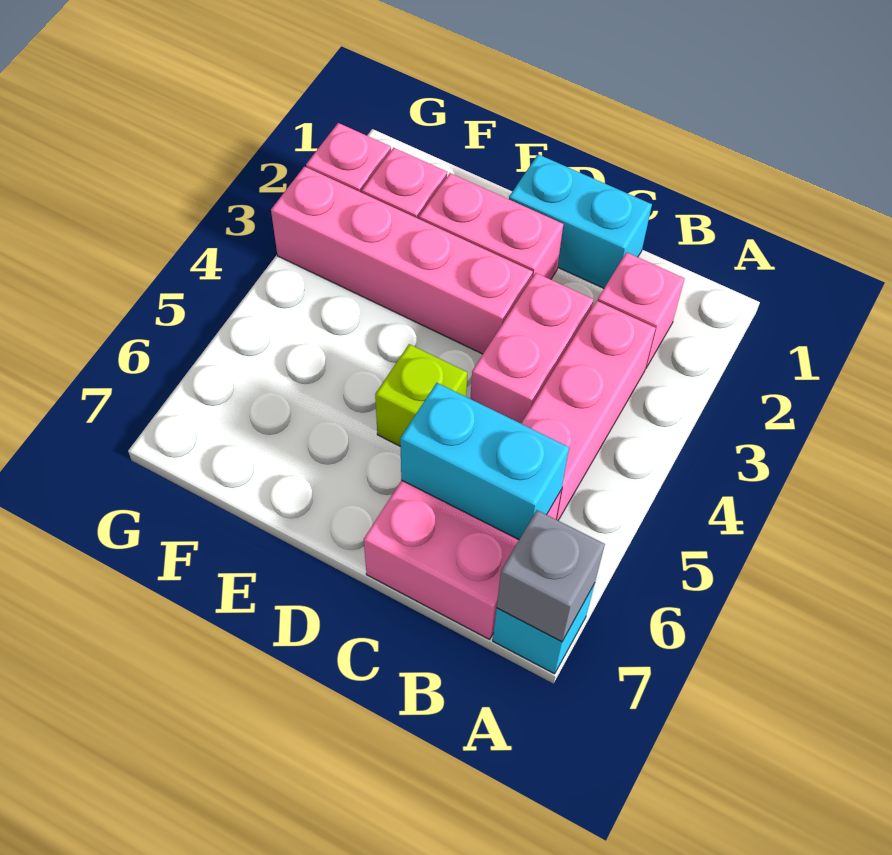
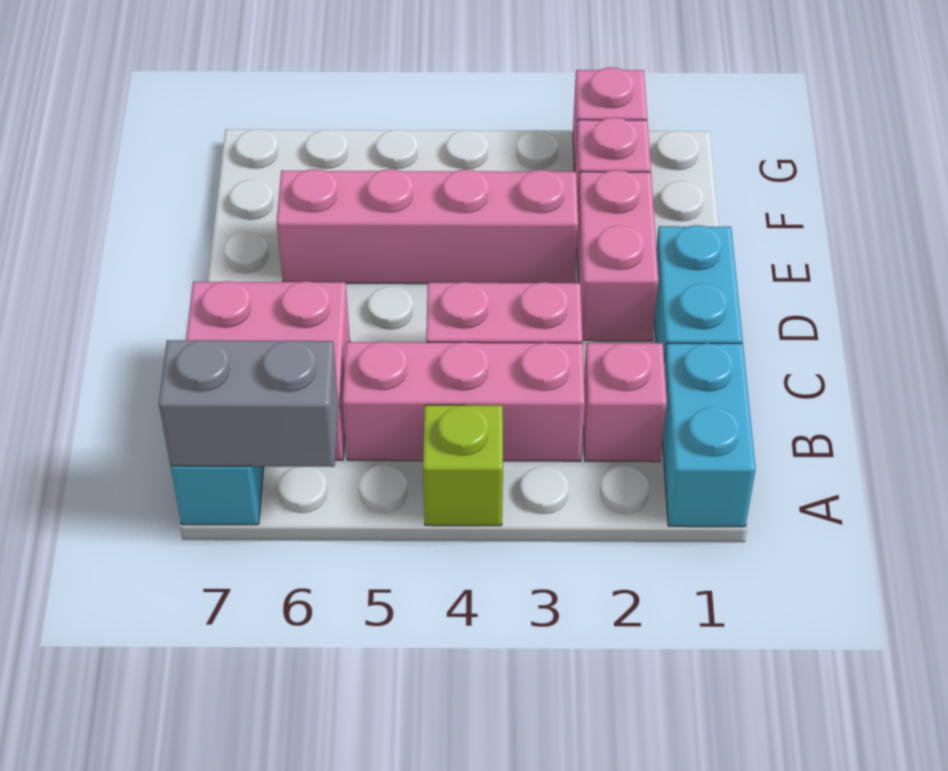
grey 1x1 brick [497,510,605,642] -> grey 1x2 brick [159,340,338,467]
cyan 1x2 brick [400,383,569,540] -> cyan 1x2 brick moved to [663,343,756,527]
pink 1x4 brick [271,167,533,354] -> pink 1x4 brick turned to [277,169,578,284]
lime 1x1 brick [375,344,467,447] -> lime 1x1 brick moved to [423,405,503,526]

